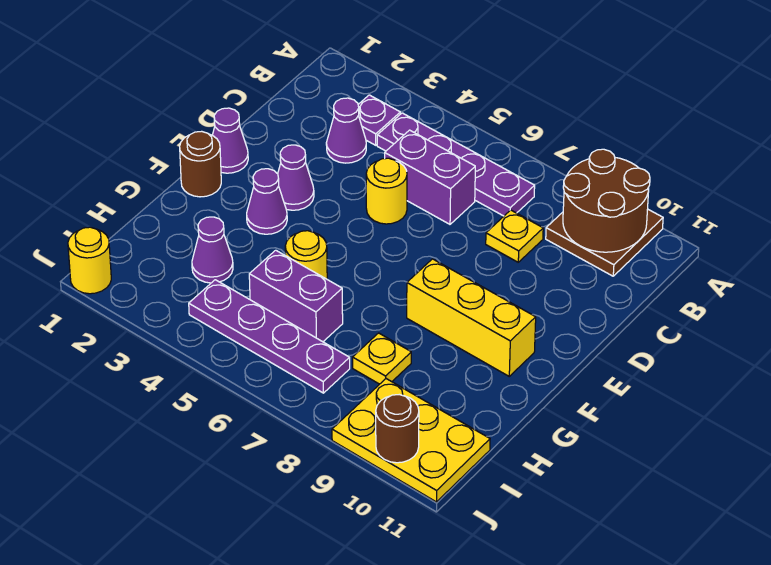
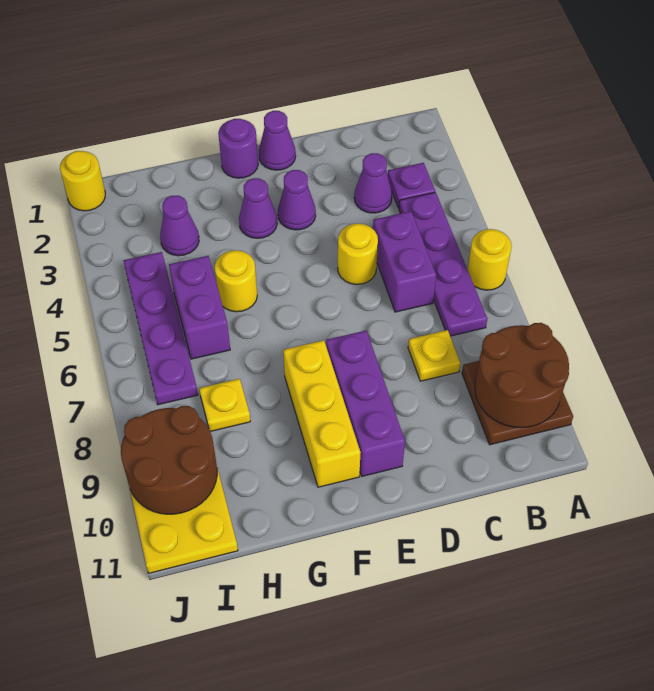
none -> yellow 1x1 round brick [467,229,512,290]
none -> purple 1x3 brick [326,330,405,476]
brown 1x1 round brick [180,131,221,197] -> purple 1x1 round brick [218,119,258,178]
brown 1x1 round brick [376,395,419,463] -> brown 2x2 round brick [121,406,217,514]

